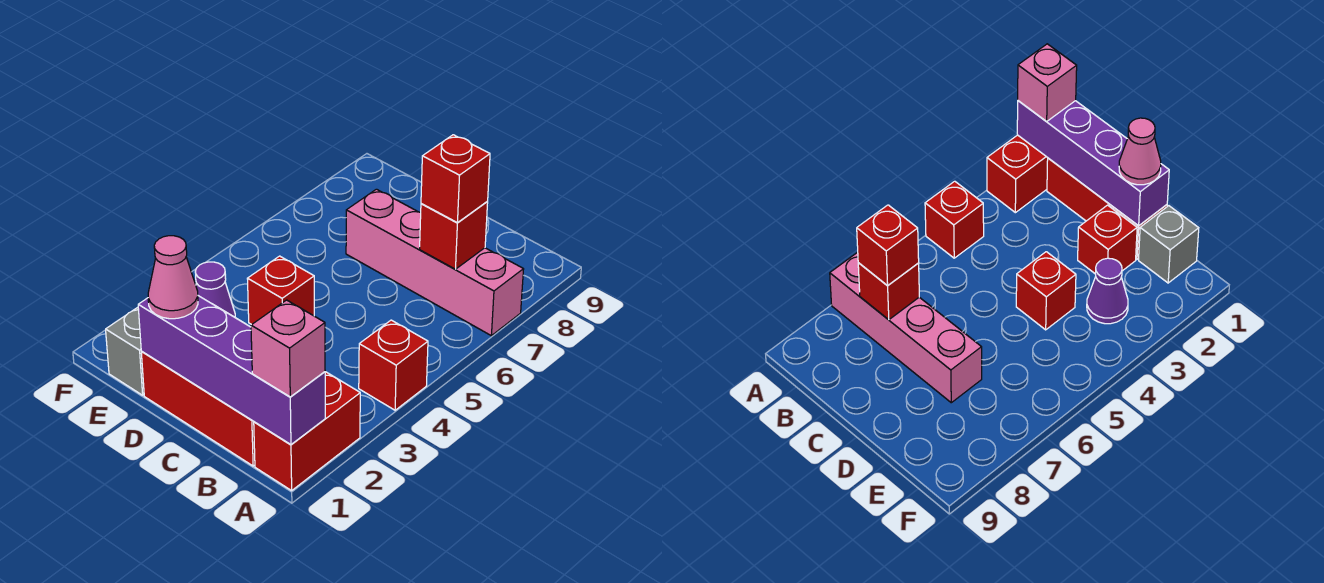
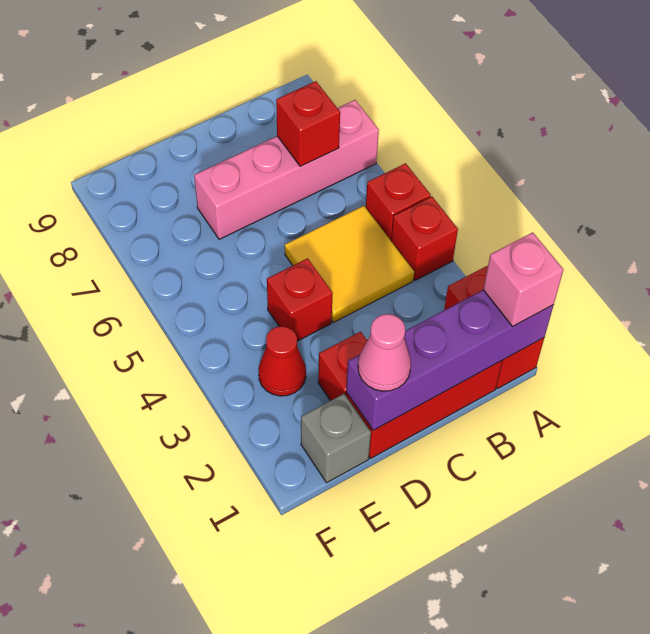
none -> yellow 2x2 tile [285,206,414,322]
red 1x1 brick [421,135,490,223] -> red 1x1 brick moved to [366,163,431,240]
purple 1x1 cone [195,262,235,317] -> red 1x1 cone [258,326,306,396]

